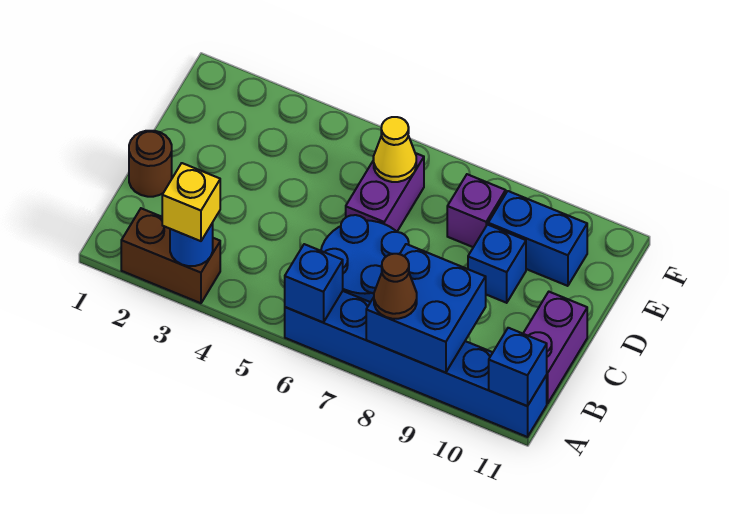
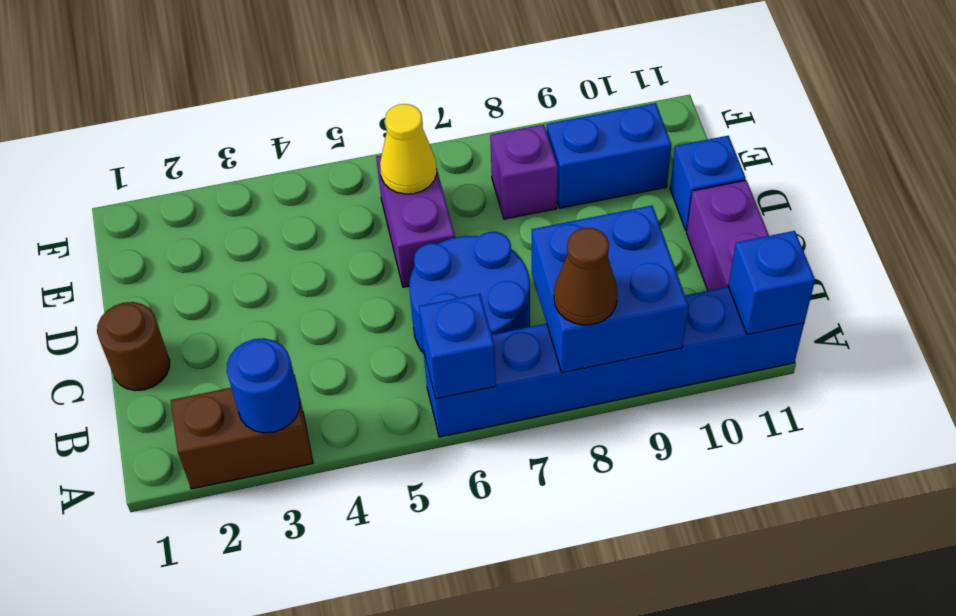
yellow 1x1 brick [162,163,220,241] -> none
blue 1x1 brick [468,225,526,303] -> blue 1x1 brick moved to [670,136,746,231]

